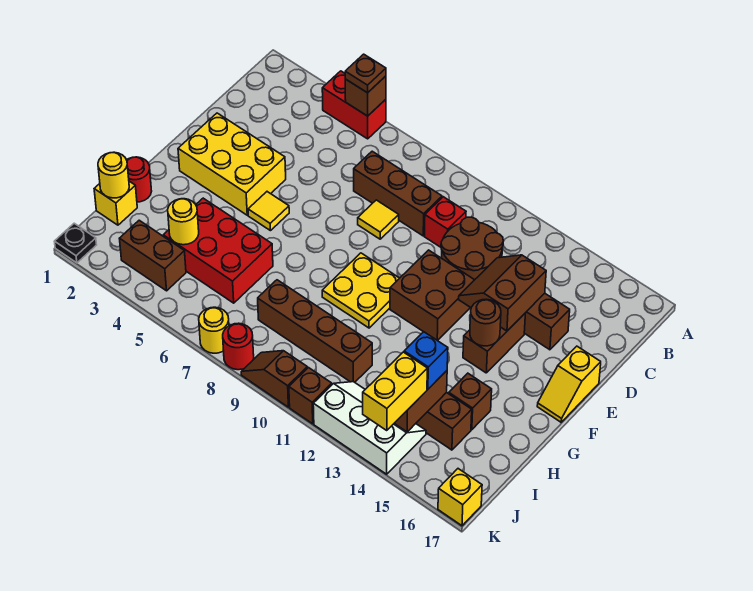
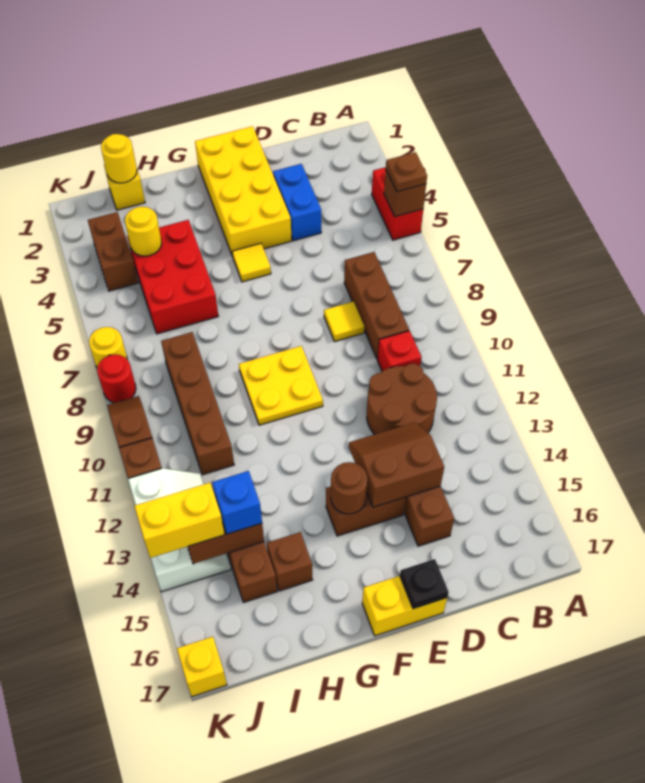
none -> blue 1x2 brick [273,164,321,241]
yellow 2x3 brick [178,113,286,215] -> yellow 2x4 brick [195,126,292,257]
brown 2x2 brick [390,250,474,341] -> none
yellow 1x2 slope [537,346,601,422] -> yellow 1x2 brick [362,576,447,636]
red 1x1 round brick [127,157,152,202] -> none
black 1x1 plate [54,223,97,263] -> black 1x1 plate moved to [400,559,449,609]

